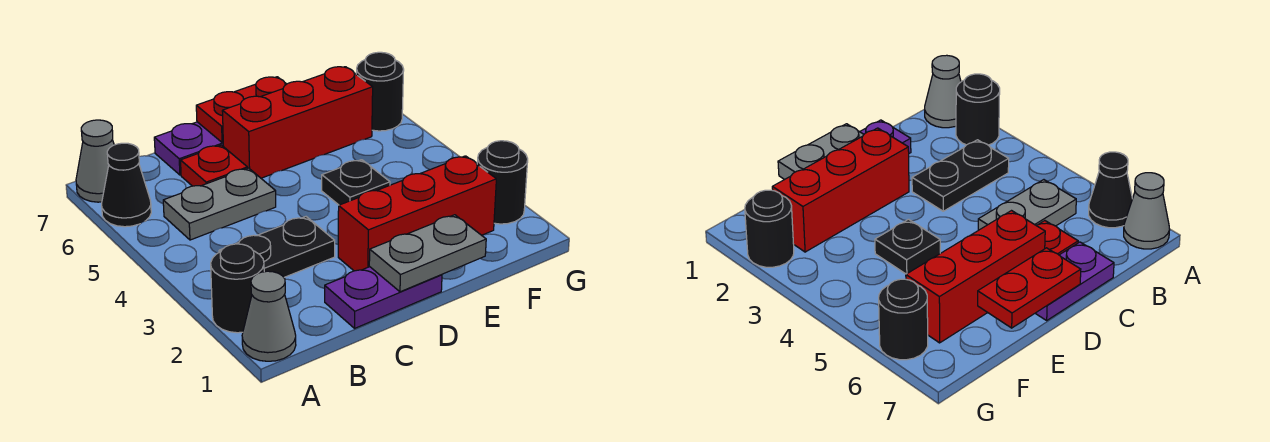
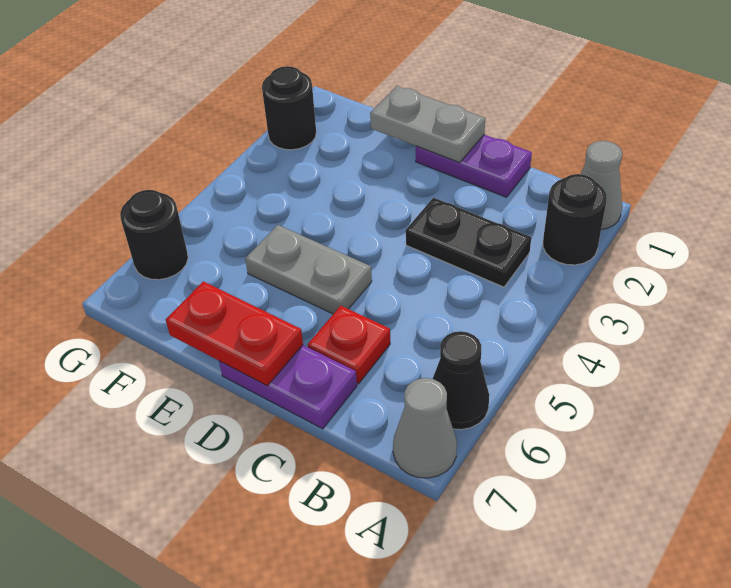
grey 1x2 plate [163,168,276,240] -> grey 1x2 plate moved to [245,225,372,314]
red 1x3 brick [338,156,496,271] -> none
red 1x3 brick [222,67,373,178] -> none
black 1x1 plate [322,160,390,205] -> none

